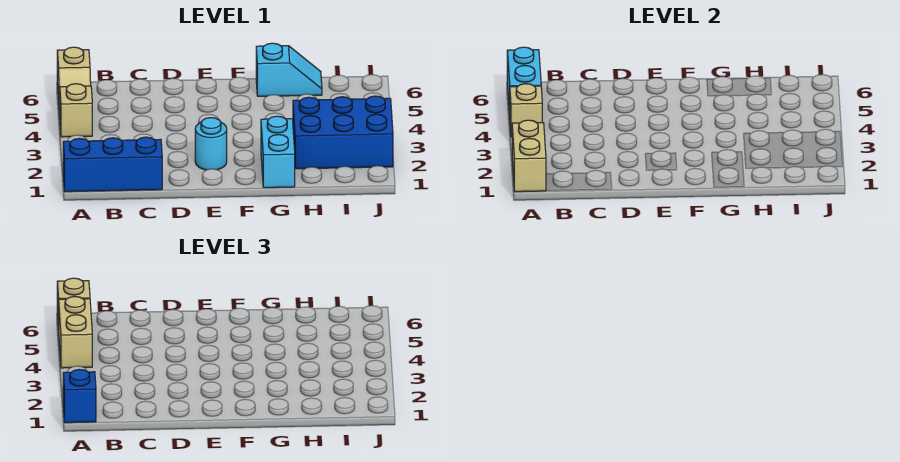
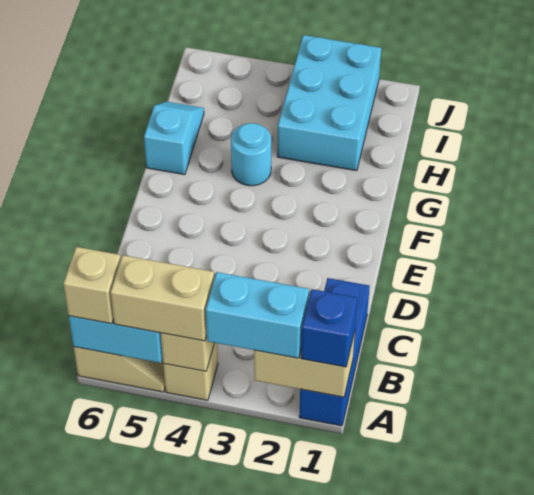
cyan 1x1 round brick [195,118,227,170] -> cyan 1x1 round brick moved to [231,123,271,186]
cyan 1x2 brick [261,116,295,188] -> cyan 1x2 brick moved to [206,272,309,358]
blue 2x3 brick [293,96,393,169] -> cyan 2x3 brick [277,35,381,171]

